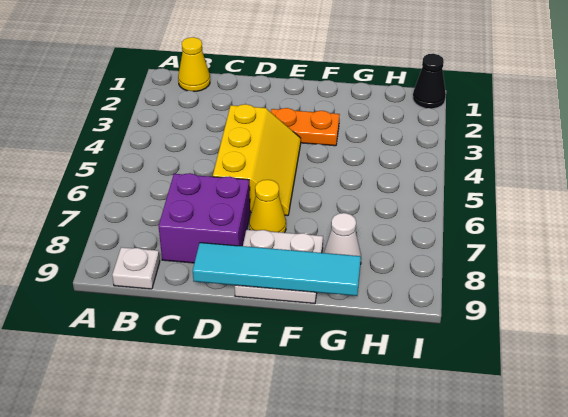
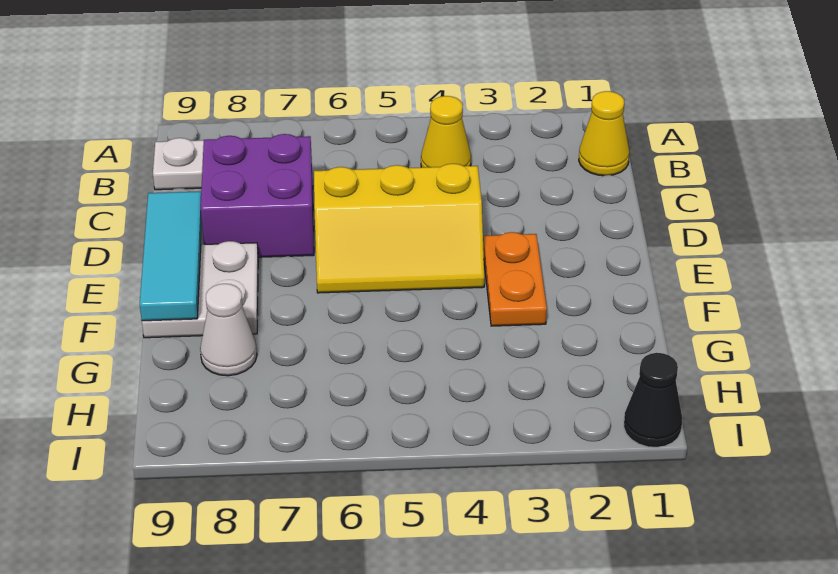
cyan 1x4 tile [193,243,361,296] -> cyan 1x3 tile [140,191,202,321]
yellow 1x1 cone [249,180,286,233] -> yellow 1x1 cone moved to [421,96,471,167]

